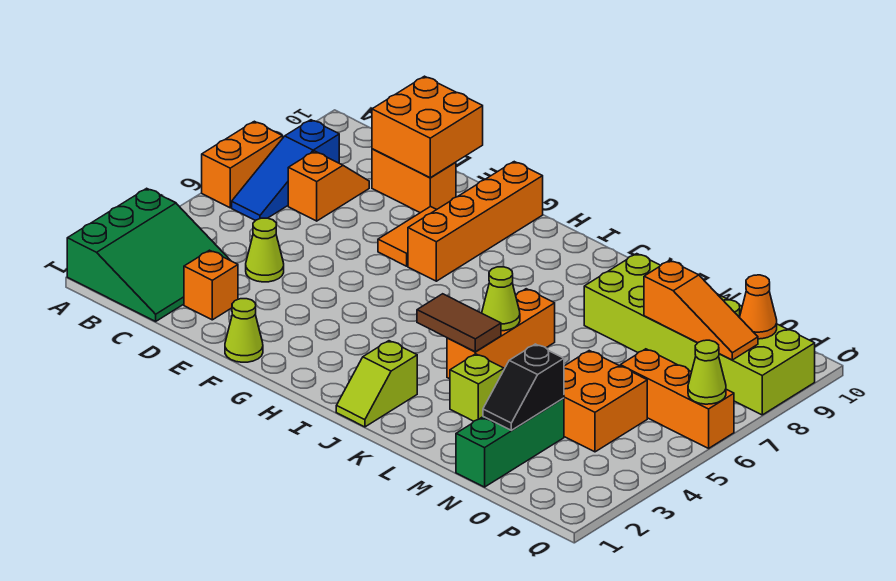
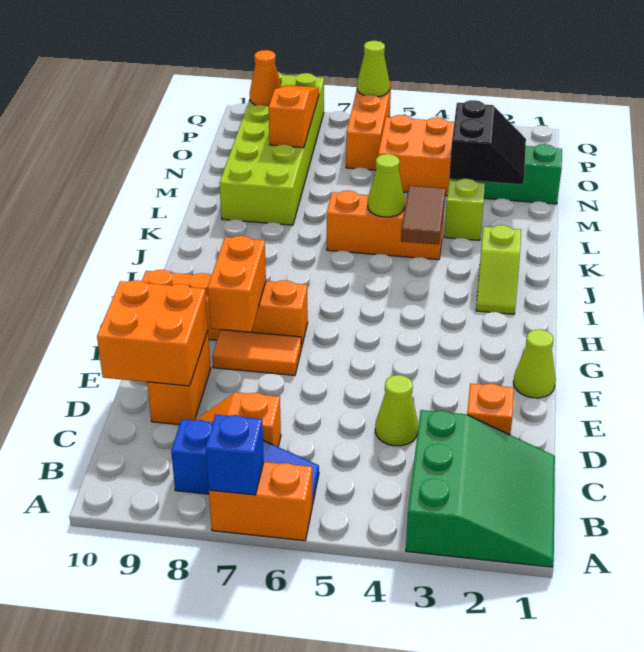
green 3x3 slope [67,188,231,321] -> green 3x3 slope turned to [406,410,555,567]
none -> blue 1x1 brick [206,415,264,495]
none -> orange 1x2 brick [208,236,266,332]
lime 1x2 slope [336,341,417,427] -> lime 1x2 slope turned to [476,225,521,314]
black 1x2 slope [483,344,564,430] -> black 2x2 slope [449,100,526,185]

